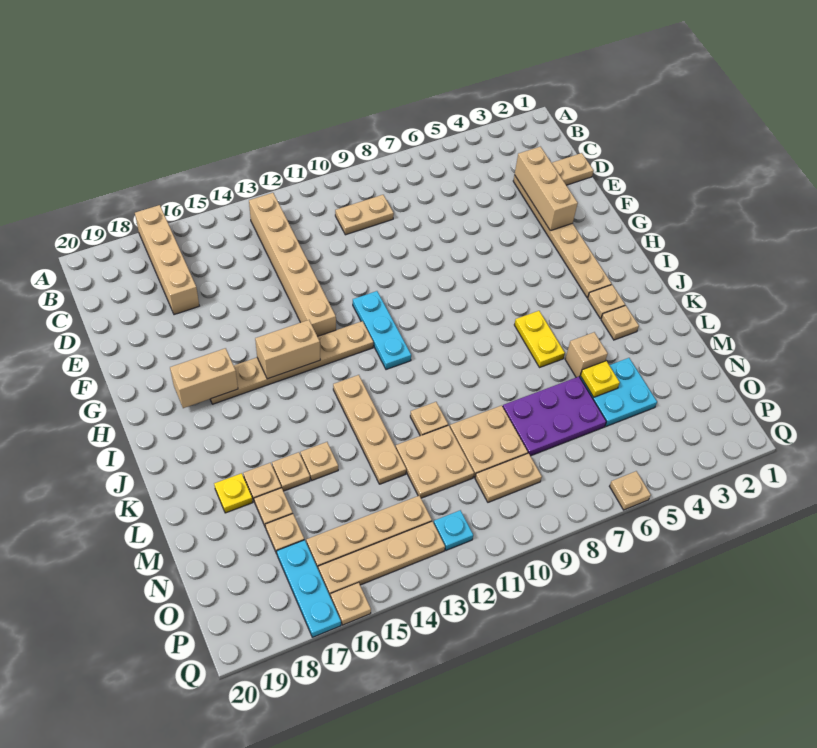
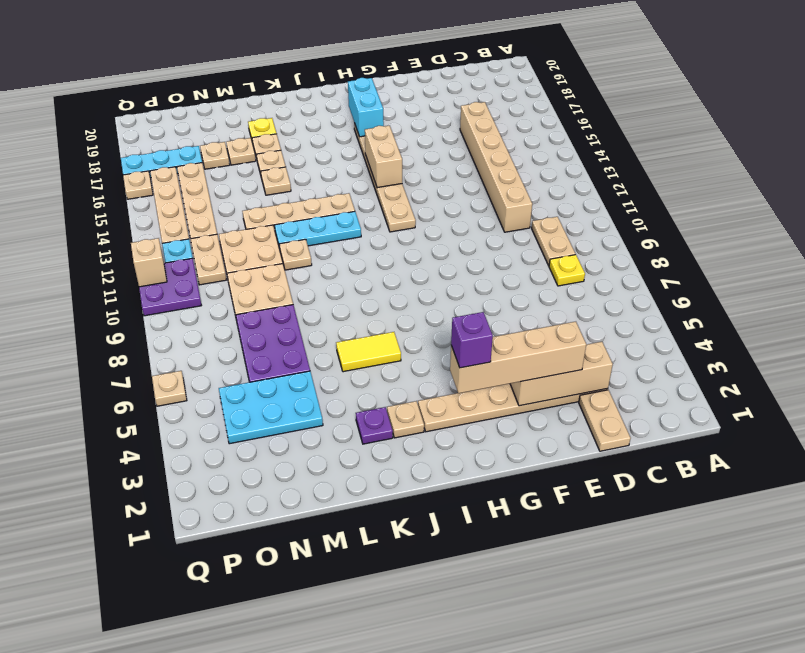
tan 1x4 brick [135,205,199,315] -> tan 1x4 brick moved to [450,322,586,393]
tan 1x6 brick [249,193,336,336] -> tan 1x6 brick turned to [460,102,532,232]
cyan 1x3 plate [353,291,411,370] -> cyan 1x3 plate moved to [275,211,361,249]
none -> purple 1x1 brick [451,312,493,368]
tan 1x2 brick [170,348,238,408] -> cyan 1x2 brick [348,78,384,137]
yellow 1x2 plate [514,311,565,367] -> yellow 1x2 tile [336,332,401,372]
tan 1x1 plate [601,306,639,340] -> purple 1x1 plate [356,407,393,444]
tan 1x1 brick [565,332,608,377] -> tan 1x1 brick moved to [131,238,167,287]
cyan 2x2 plate [580,358,657,426] -> cyan 2x3 plate [219,371,323,444]
yellow 1x1 plate [581,361,620,397] -> yellow 1x1 plate moved to [549,255,585,286]
tan 1x2 plate [475,453,542,502] -> tan 1x2 plate moved to [191,234,226,285]
none -> purple 2x2 plate [139,258,201,316]

